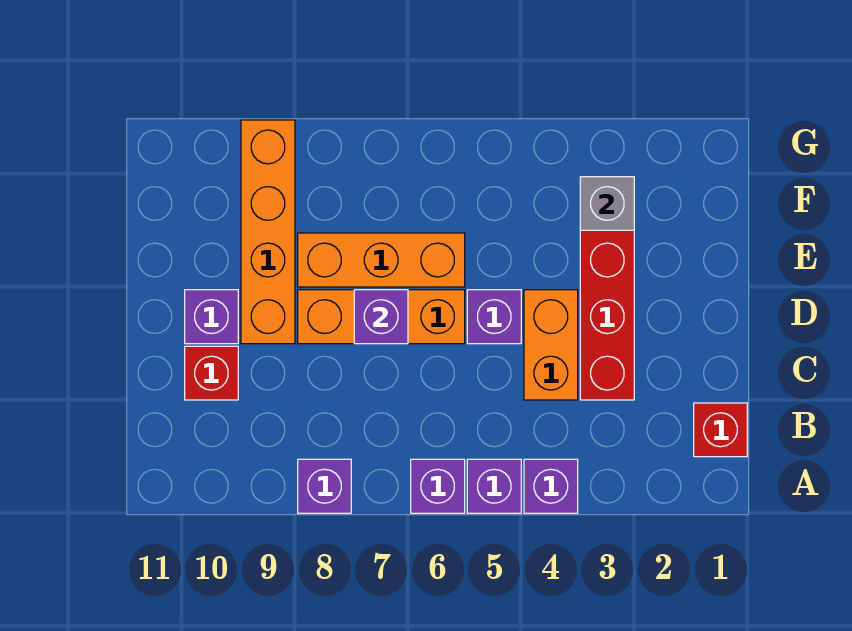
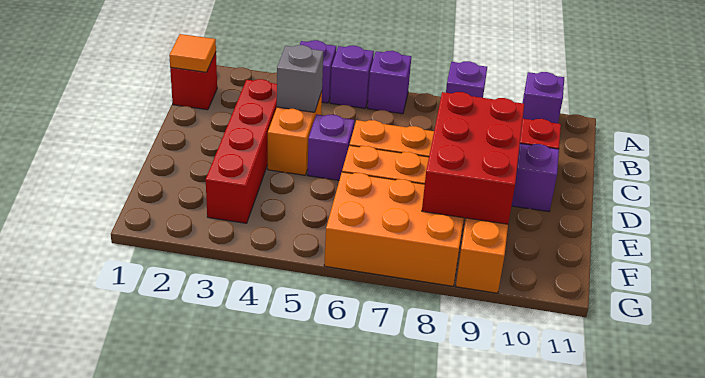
none -> orange 1x1 tile [169,34,216,72]
purple 1x1 brick [354,290,408,344] -> purple 1x1 brick moved to [523,72,564,124]
none -> red 2x3 brick [422,92,524,224]
grey 1x1 brick [580,177,634,230] -> grey 1x1 brick moved to [277,45,323,112]
none -> orange 2x3 brick [324,172,464,286]

